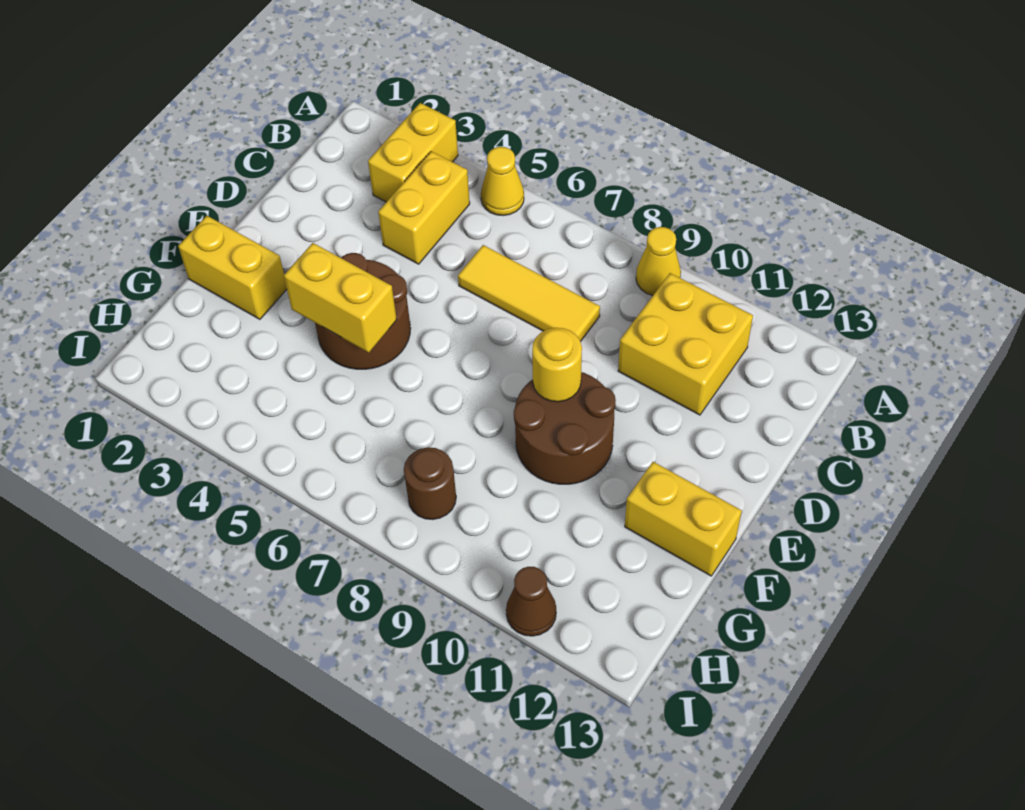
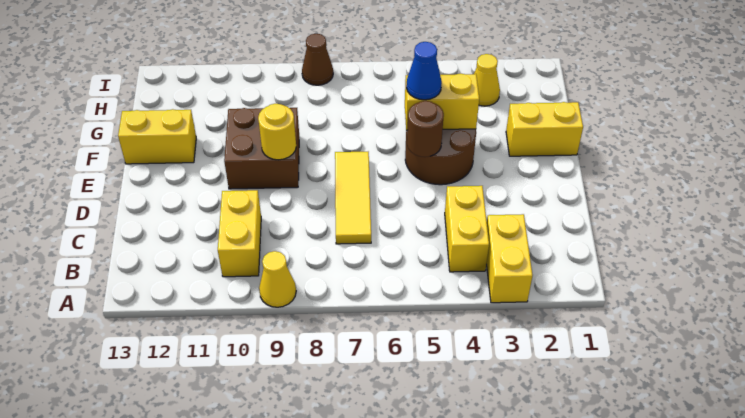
yellow 1x1 cone [481,147,524,216] -> yellow 1x1 cone moved to [474,54,500,106]
yellow 2x2 brick [618,273,753,415] -> yellow 1x2 brick [218,190,261,277]
yellow 1x3 tile [458,245,600,341] -> yellow 1x3 tile turned to [335,152,371,244]
brown 2x2 round brick [514,372,616,484] -> brown 2x2 brick [224,108,299,189]
none -> blue 1x1 cone [406,42,442,100]
brown 1x1 round brick [404,447,456,520] -> brown 1x1 round brick moved to [407,101,444,157]
brown 1x1 cone [506,567,556,636] -> brown 1x1 cone moved to [302,34,333,85]

